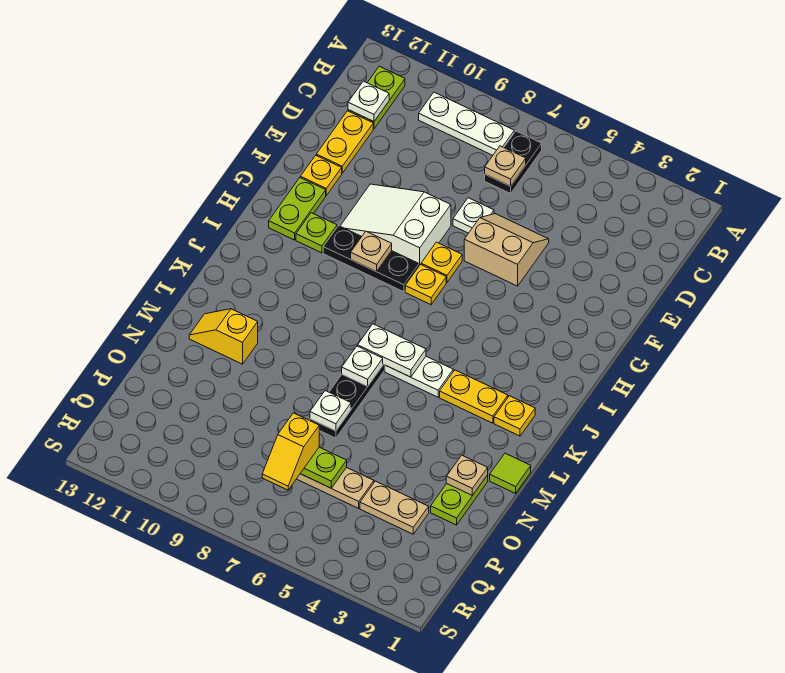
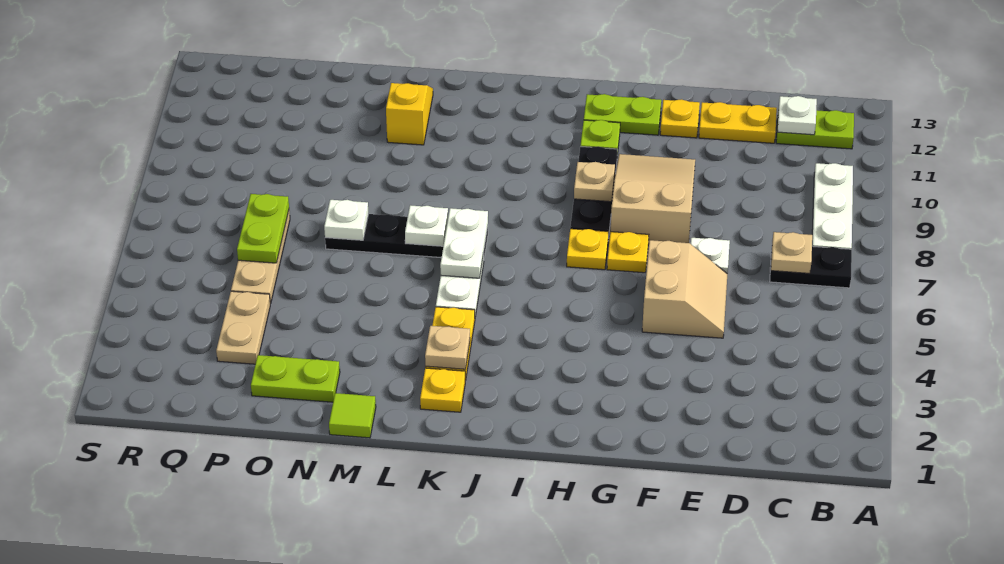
white 2x3 slope [341,184,451,266] -> tan 2x3 slope [611,154,695,244]
tan 1x1 plate [446,455,488,496] -> tan 1x1 plate moved to [425,326,470,369]
yellow 1x2 slope [262,413,319,490] -> none

